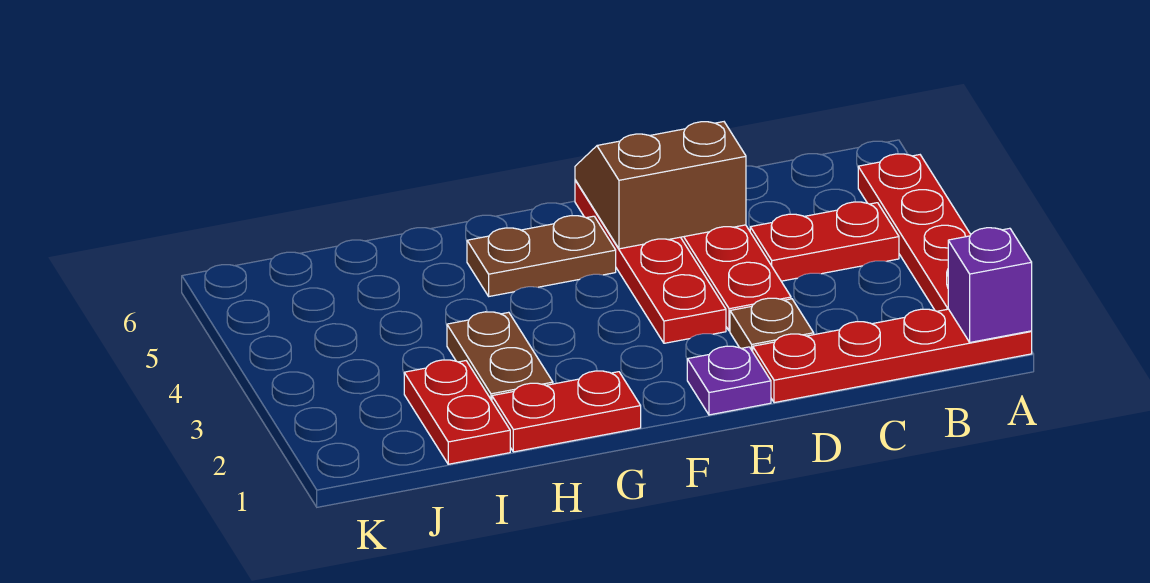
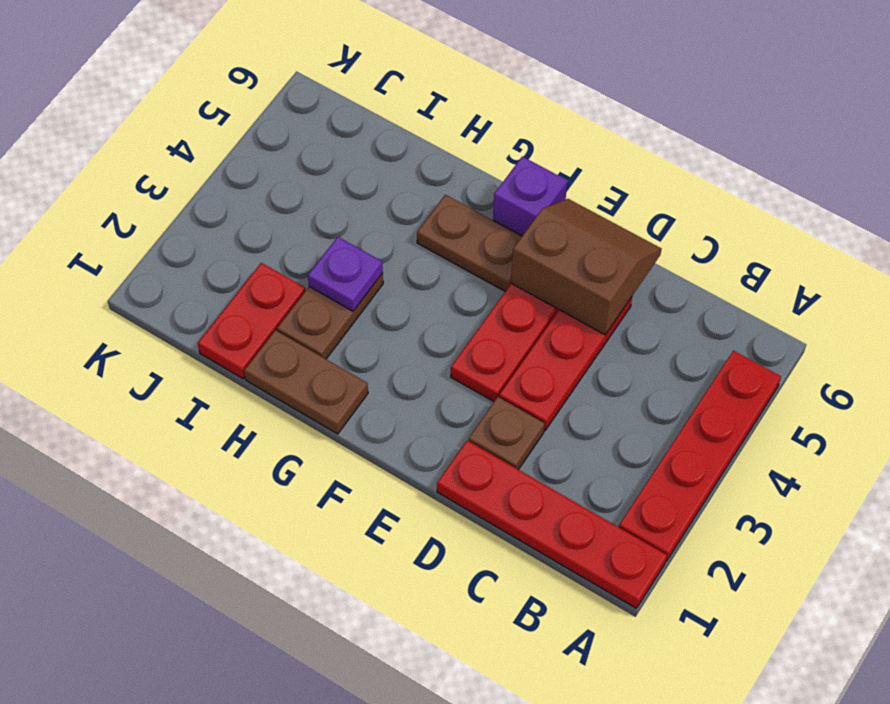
purple 1x1 brick [948,228,1032,342] -> purple 1x1 brick moved to [493,157,567,236]
red 1x2 plate [750,202,899,281] -> none
purple 1x1 plate [687,346,771,415] -> purple 1x1 plate moved to [308,237,383,311]
red 1x2 plate [492,371,641,452] -> brown 1x2 plate [244,330,368,434]

